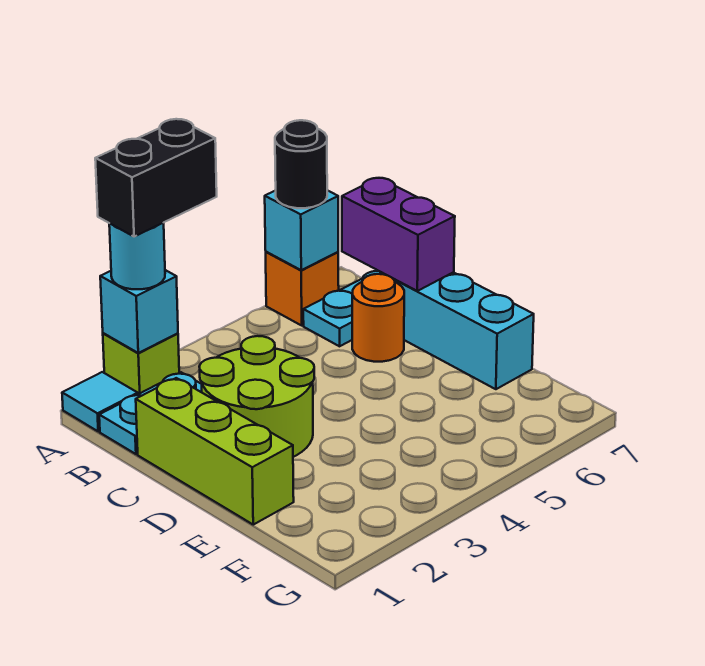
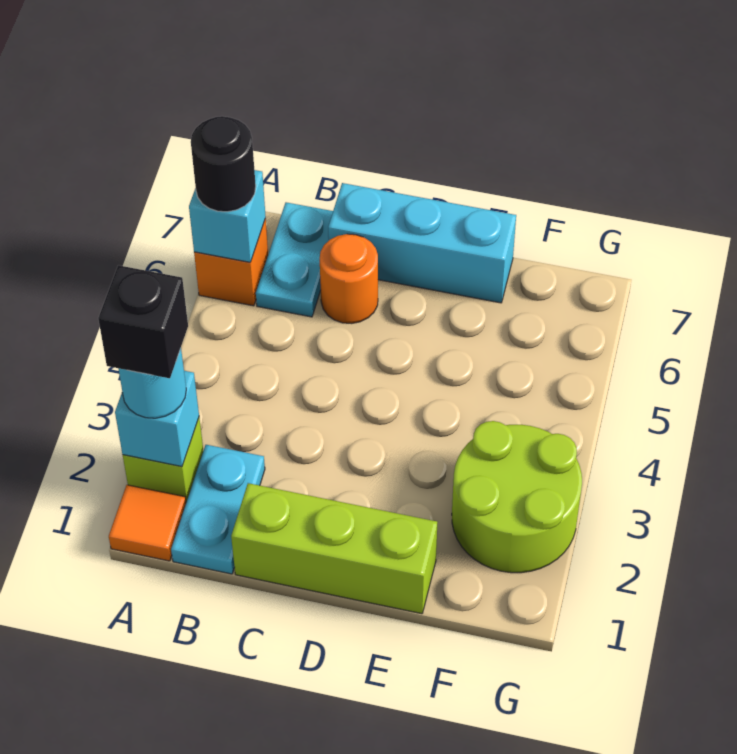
cyan 1x1 tile [62,372,138,431] -> orange 1x1 tile [109,485,186,561]
black 1x2 brick [95,119,217,237] -> black 1x1 brick [98,265,188,378]
purple 1x2 brick [342,178,455,291] -> none
lime 2x2 round brick [199,336,314,457] -> lime 2x2 round brick moved to [452,421,582,573]

